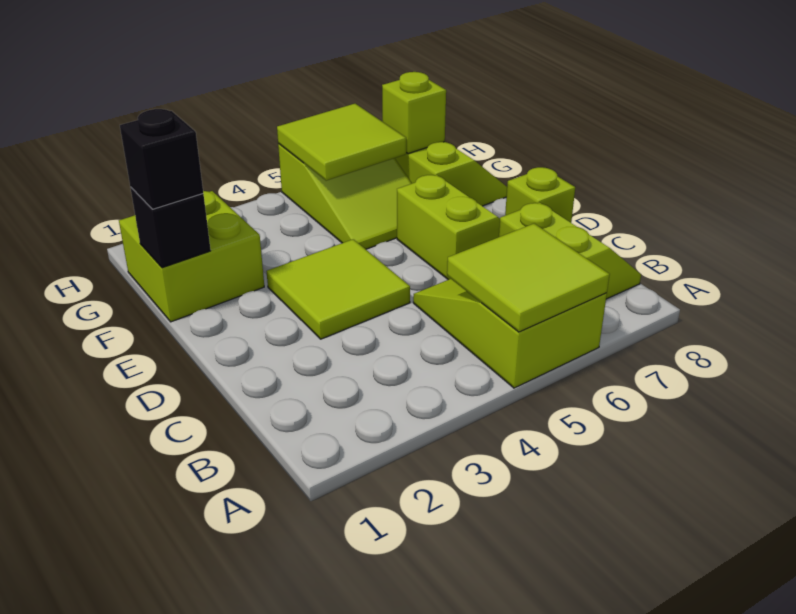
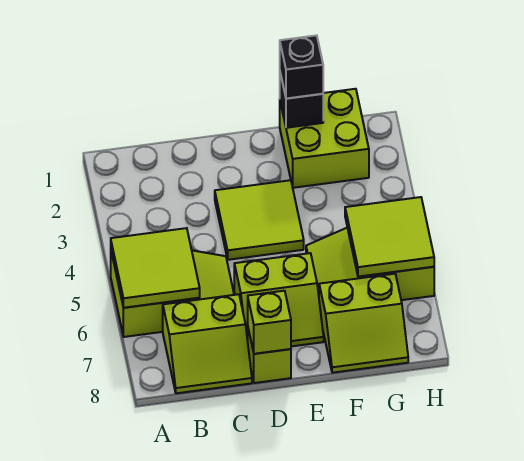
lime 1x1 brick [382,72,446,154] -> lime 1x1 brick moved to [248,291,291,354]

